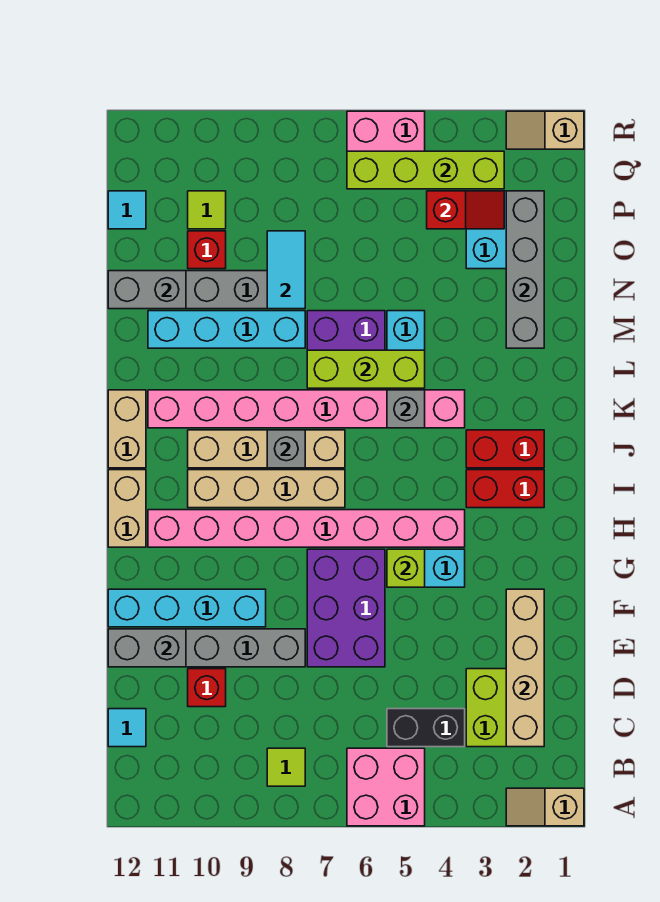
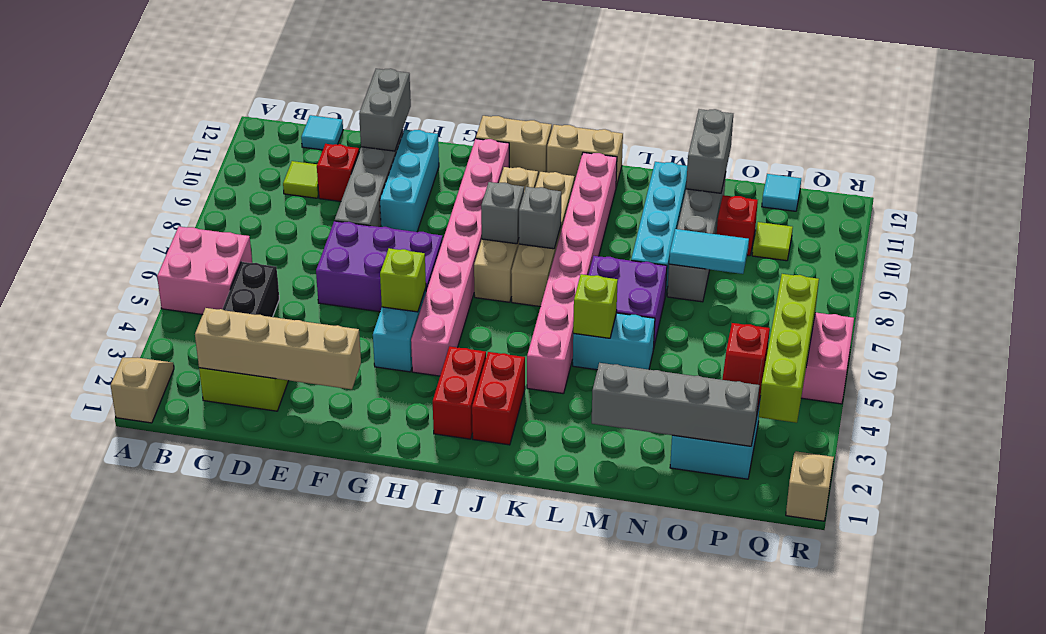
lime 1x1 tile [267,748,305,786] -> lime 1x1 tile moved to [283,161,319,198]
cyan 1x4 brick [108,589,266,627] -> cyan 1x3 brick [380,130,439,232]
grey 1x1 brick [387,390,425,428] -> grey 1x1 brick moved to [481,182,524,244]
lime 1x3 brick [307,350,425,388] -> lime 1x1 brick [573,274,618,338]

